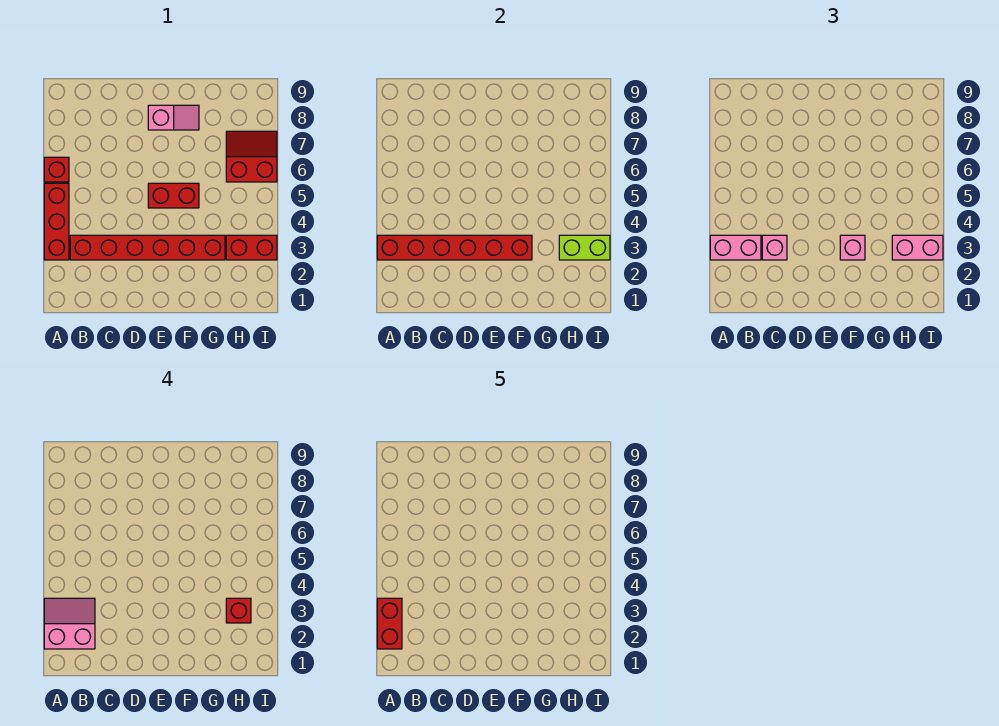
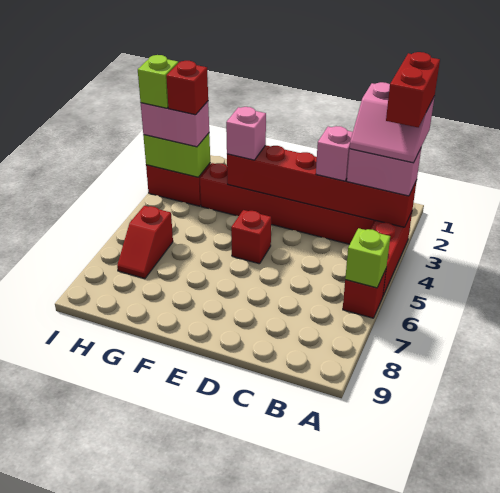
none -> lime 1x1 brick [345,228,390,288]
red 1x2 brick [148,183,199,208] -> red 1x1 brick [231,210,271,264]
pink 1x2 slope [148,105,199,130] -> none
red 2x2 slope [226,131,277,182] -> red 1x2 slope [117,206,173,279]
none -> lime 1x1 brick [138,55,178,108]

